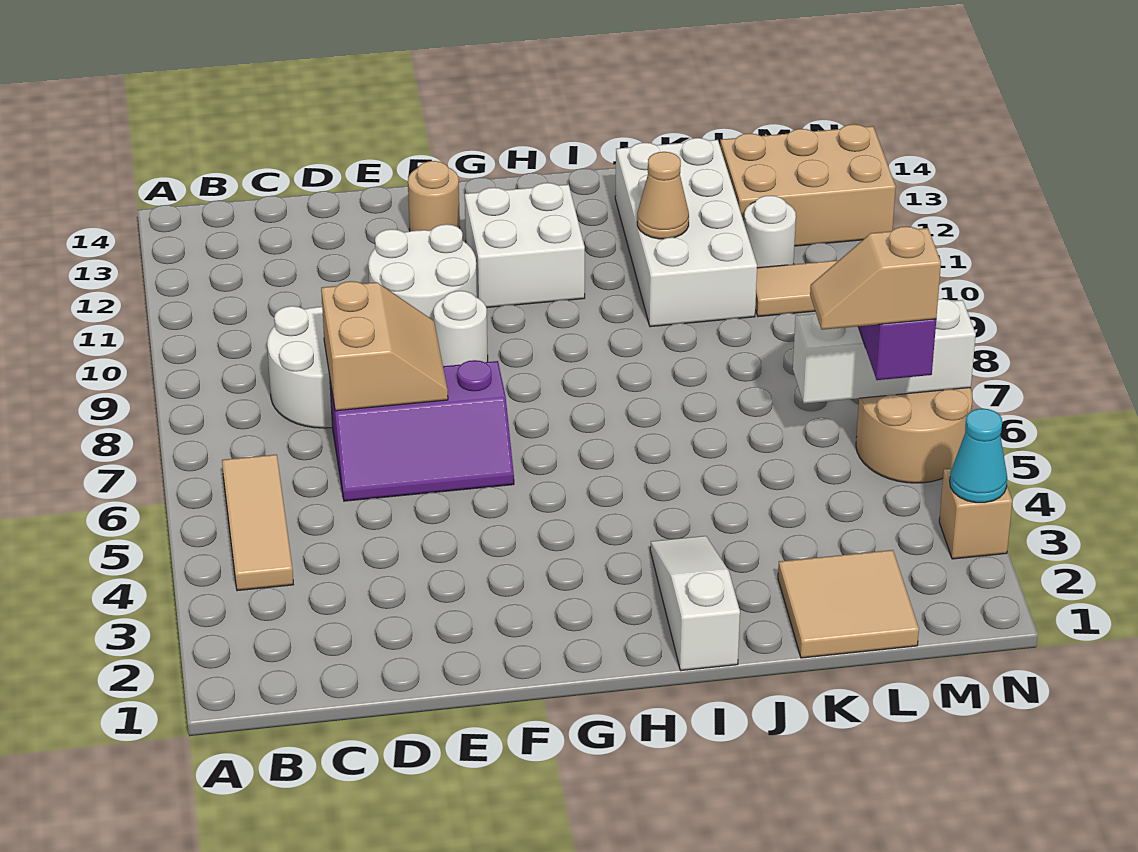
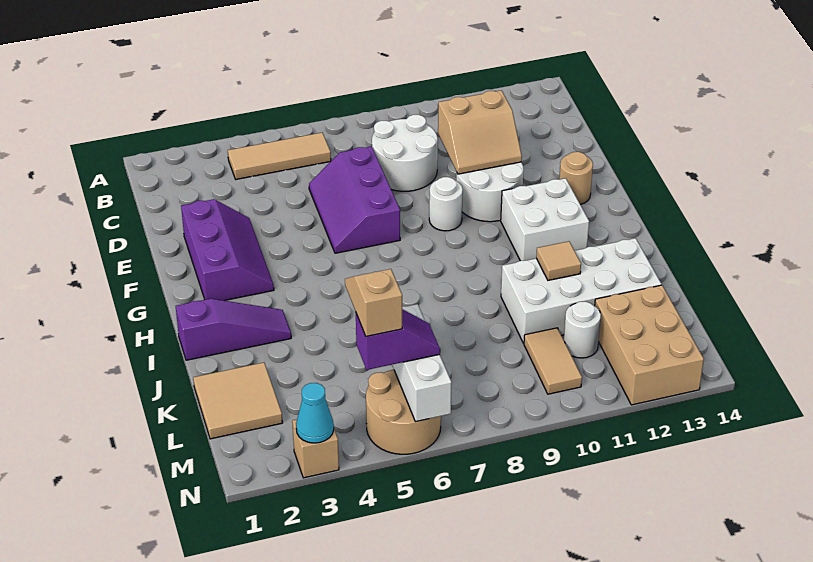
tan 2x2 slope [321,281,448,411] -> tan 2x2 slope moved to [438,90,522,174]
none -> purple 2x3 slope [181,199,274,301]
white 1x3 slope [650,536,740,671] -> purple 1x3 slope [176,299,291,360]
tan 1x1 cone [637,152,689,239] -> tan 1x1 tile [536,241,581,280]

